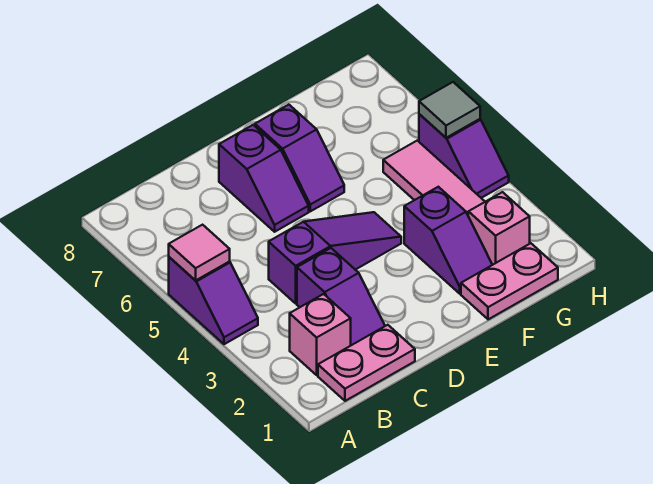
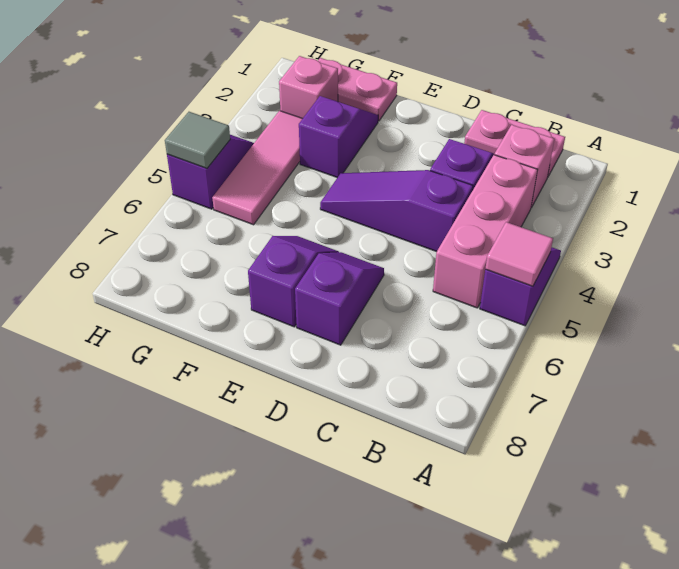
none -> pink 1x3 brick [433,155,538,308]

